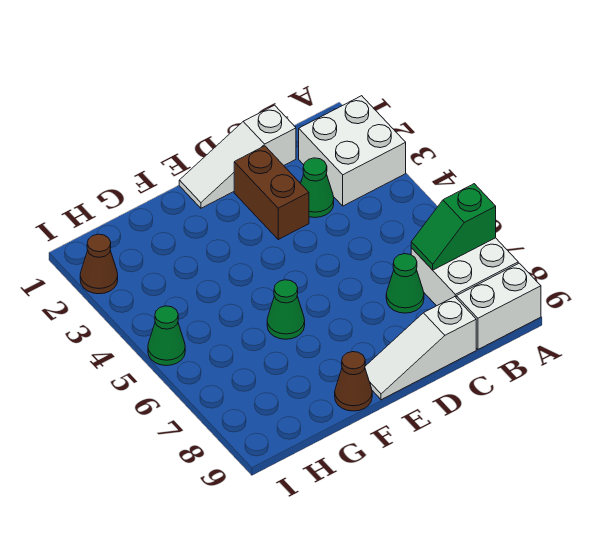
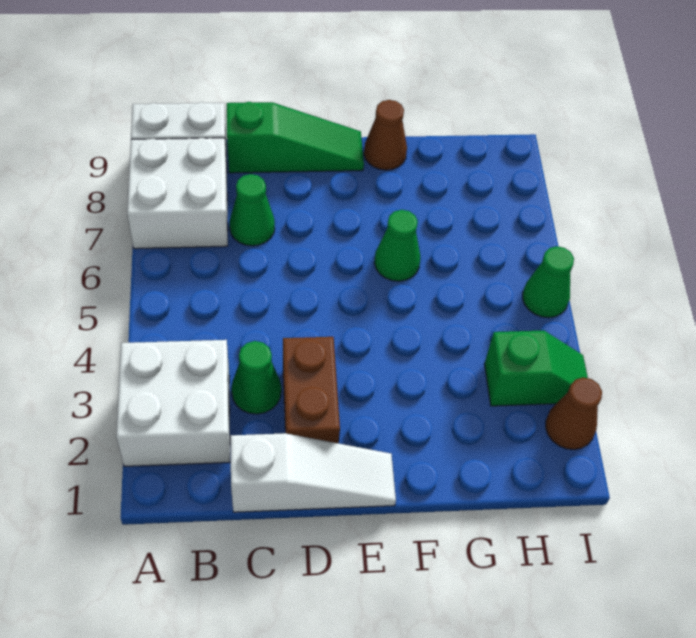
green 1x2 slope [411,184,496,270] -> green 1x2 slope moved to [484,330,588,406]
white 1x3 slope [365,297,476,400] -> green 1x3 slope [227,102,364,173]

